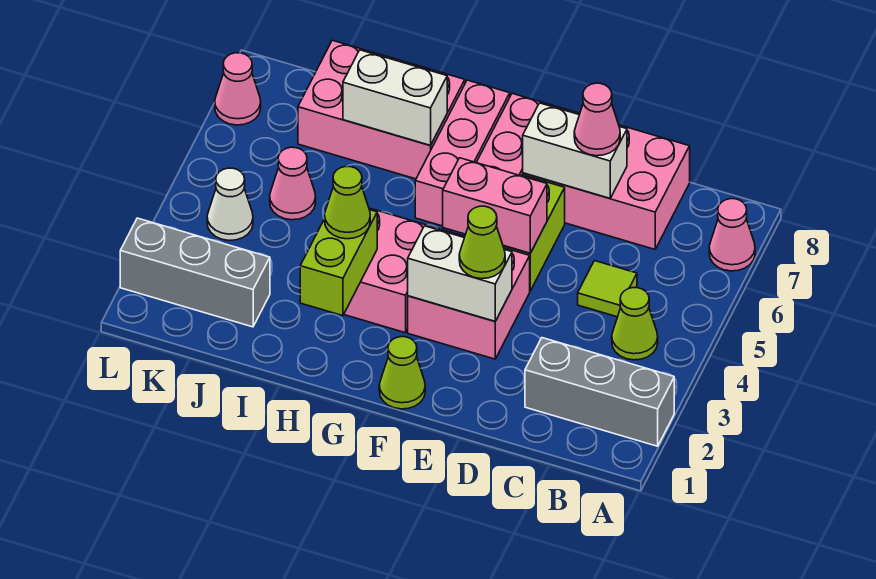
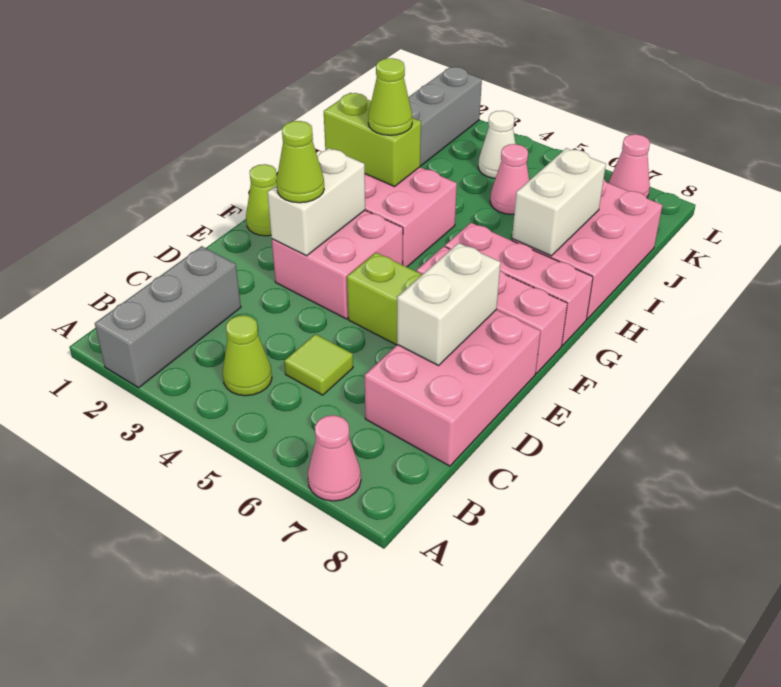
pink 1x1 cone [574,83,620,156] -> none
pink 1x2 brick [443,158,547,253] -> none

